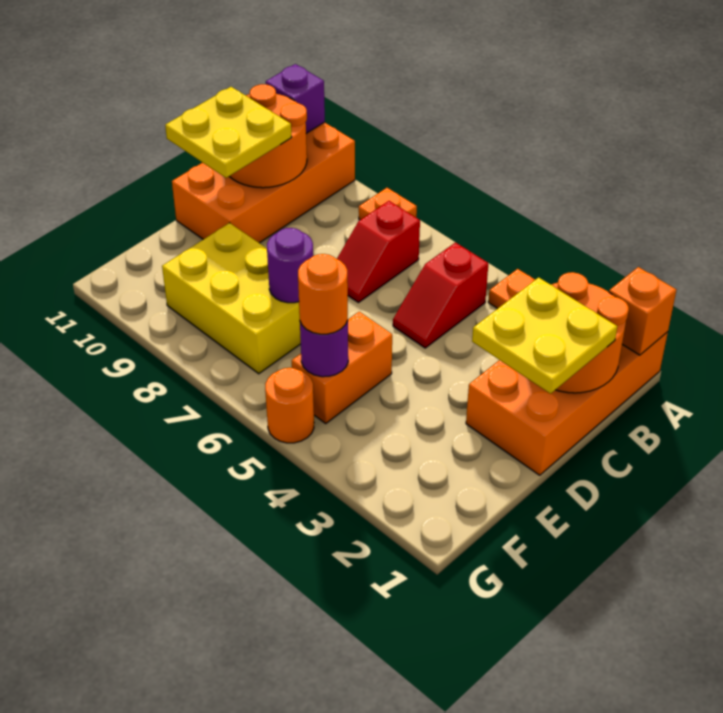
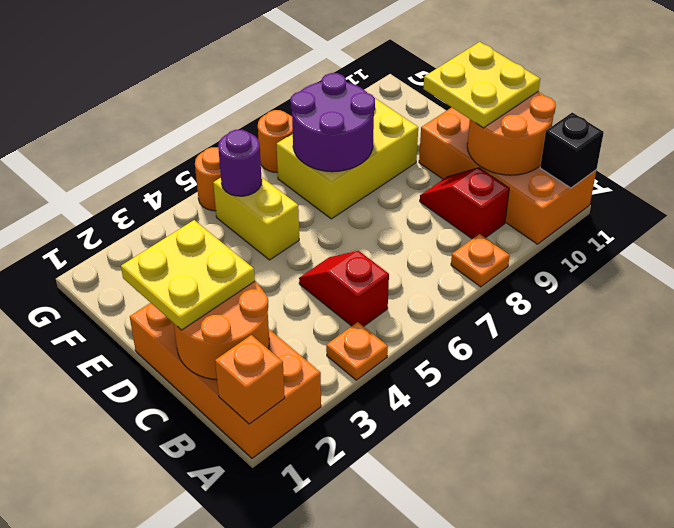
purple 1x1 brick [266,64,325,133] -> black 1x1 brick [540,112,604,188]
red 1x2 slope [337,201,420,303] -> red 1x2 slope moved to [420,168,509,239]
orange 1x2 brick [292,312,392,423] -> yellow 1x2 brick [213,177,299,260]
purple 1x1 round brick [267,228,313,303] -> purple 2x2 round brick [291,73,375,172]
orange 1x1 round brick [298,254,348,334] -> orange 1x1 round brick moved to [258,110,293,172]

